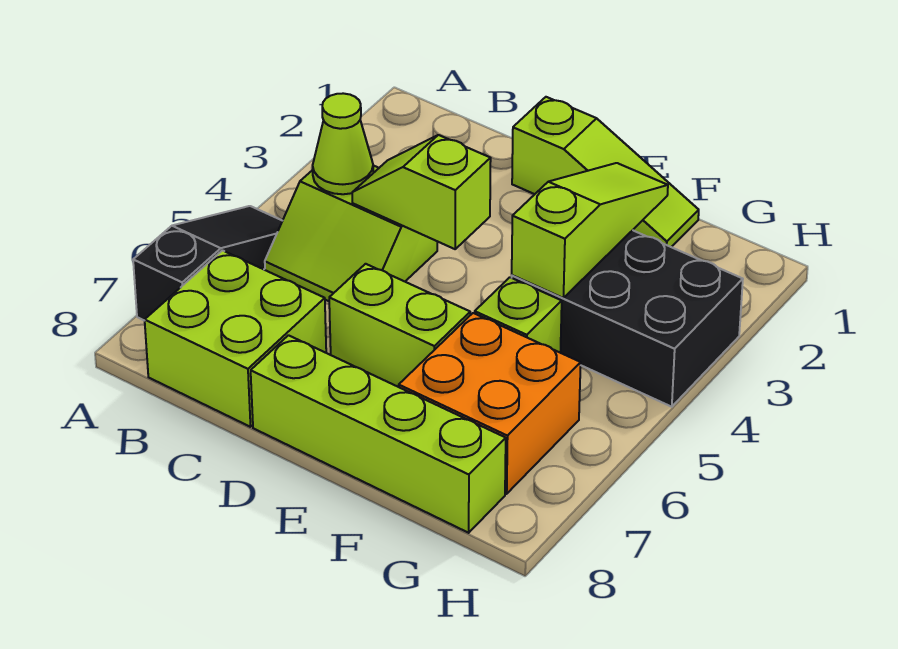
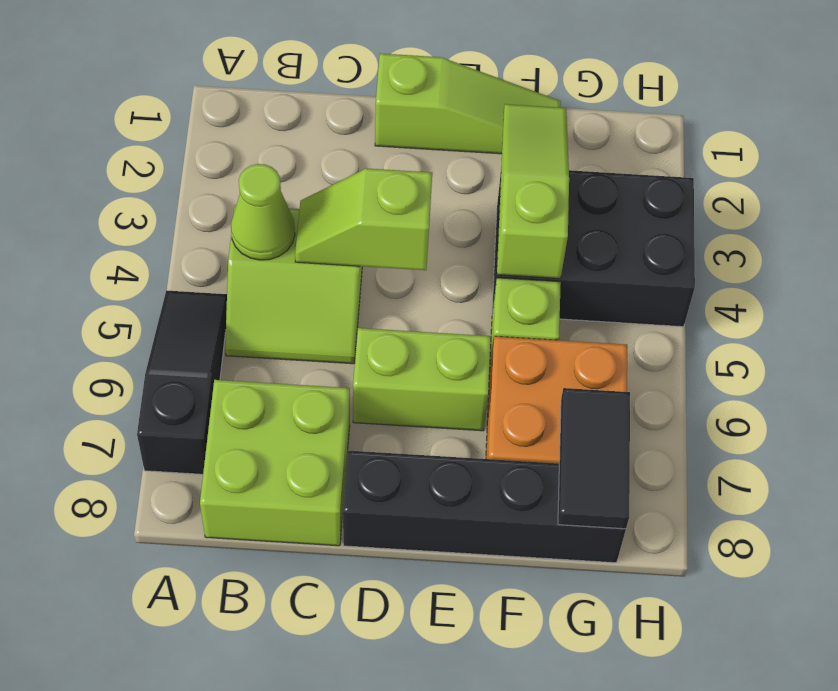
lime 1x4 brick [251,335,506,533] -> black 1x4 brick [343,451,626,563]
none -> black 1x2 tile [558,388,630,529]

